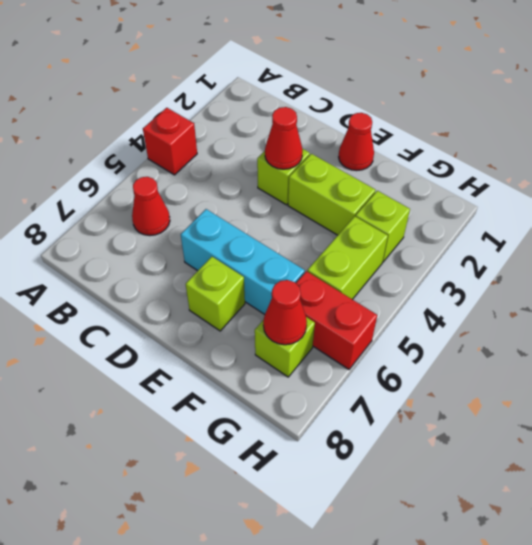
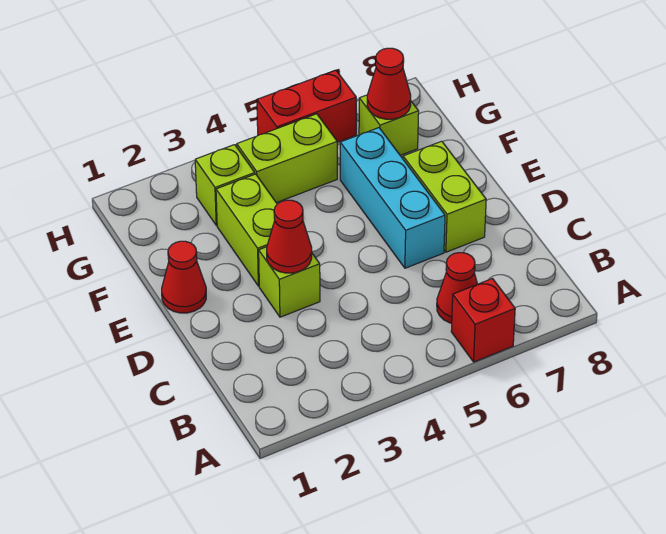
red 1x1 brick [143,108,197,175] -> red 1x1 brick moved to [451,279,515,362]
lime 1x1 brick [186,257,245,331] -> lime 1x2 brick [403,141,486,252]
red 1x2 brick [296,271,377,369] -> red 1x2 brick turned to [257,70,356,142]

